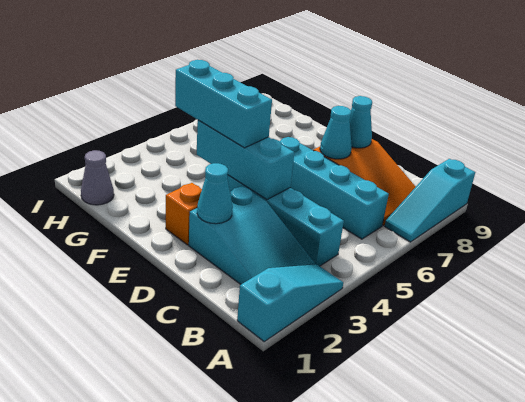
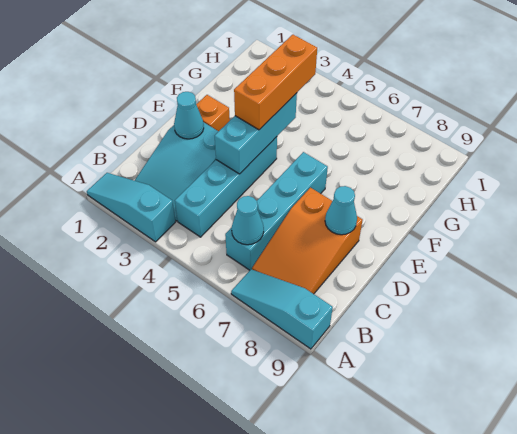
cyan 1x3 slope [237,264,343,342] -> cyan 1x3 slope turned to [87,173,175,242]
cyan 1x1 cone [320,106,352,159] -> cyan 1x1 cone moved to [232,196,264,245]
cyan 1x3 brick [175,60,272,148] -> orange 1x3 brick [234,35,317,130]
grey 1x1 cone [81,150,114,205] -> none

